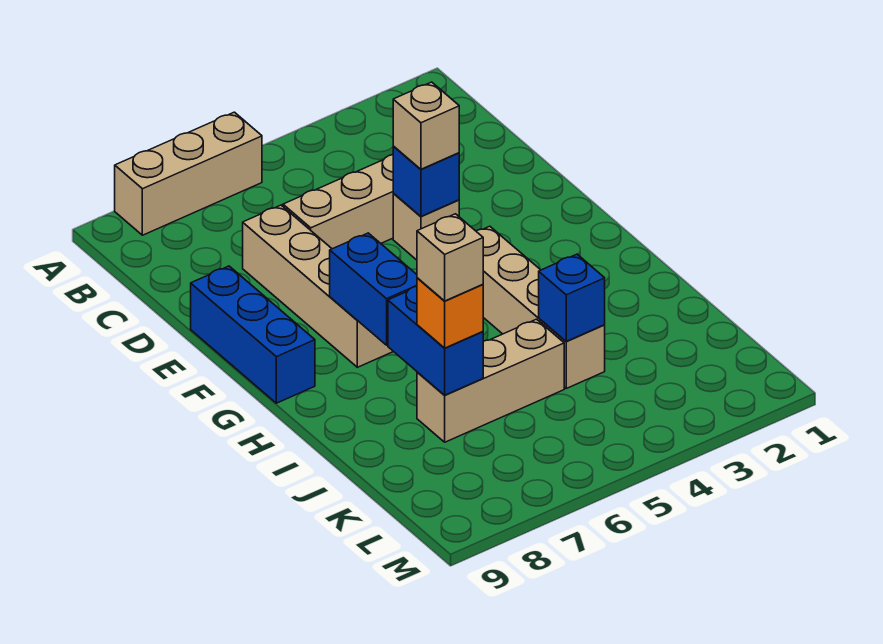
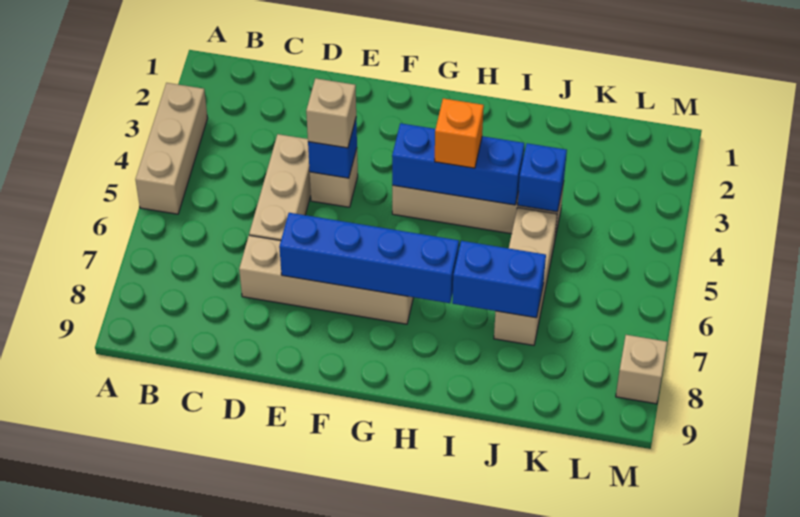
tan 1x3 brick [115,112,262,235] -> tan 1x3 brick moved to [135,83,208,214]
blue 1x3 brick [191,266,315,403] -> blue 1x3 brick moved to [392,123,524,205]
blue 1x2 brick [330,233,417,345] -> blue 1x4 brick [279,213,459,303]
orange 1x1 brick [417,278,483,348] -> orange 1x1 brick moved to [435,98,484,168]
tan 1x1 brick [417,214,483,301] -> tan 1x1 brick moved to [616,335,667,404]

